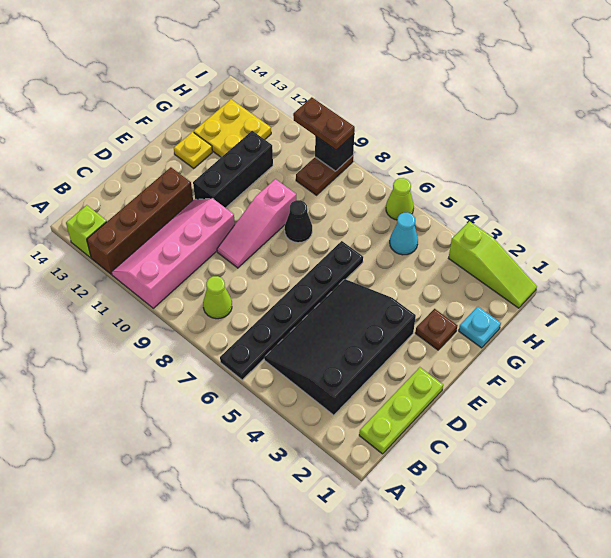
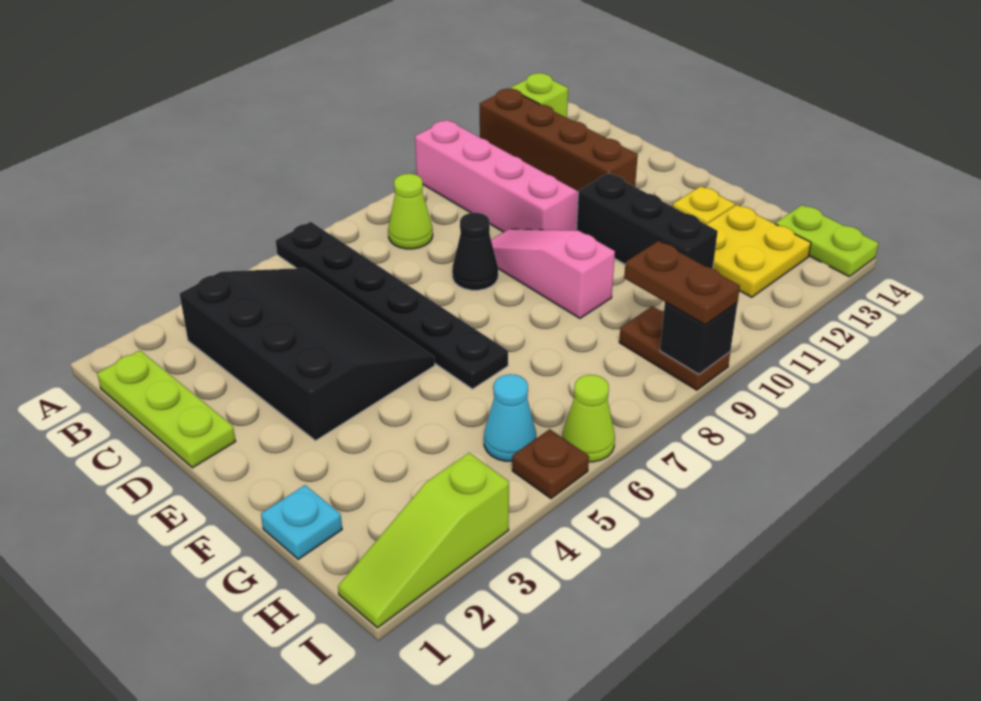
brown 1x1 plate [415,309,457,350] -> brown 1x1 plate moved to [512,429,589,499]
black 1x1 cone [285,200,312,243] -> black 1x1 cone moved to [452,213,498,290]
none -> lime 1x2 plate [775,205,878,276]
brown 1x2 plate [293,97,355,150] -> brown 1x2 plate turned to [624,241,740,325]

